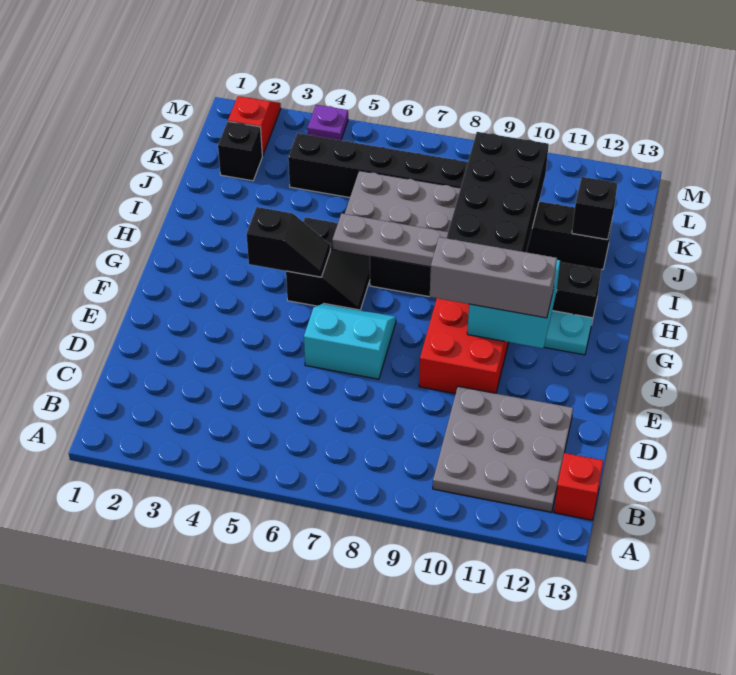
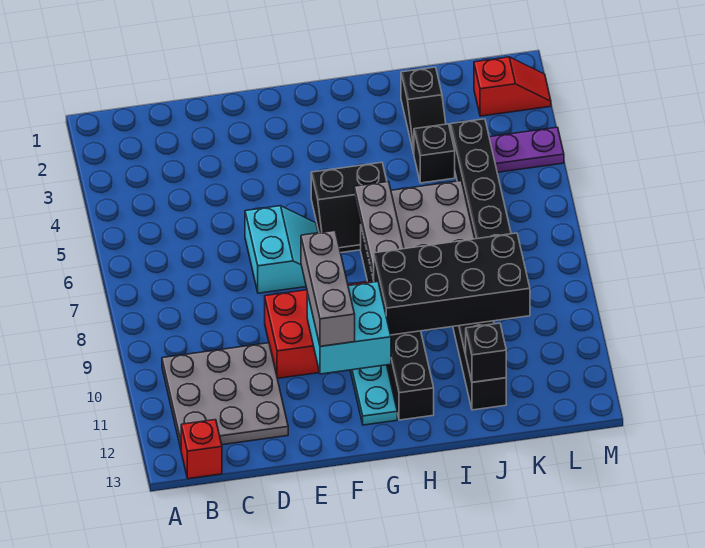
black 1x2 slope [247,207,330,277] -> black 1x2 slope moved to [401,67,446,153]
black 1x1 brick [218,121,262,181] -> black 1x1 brick moved to [414,124,455,183]
purple 1x1 plate [307,105,348,140] -> purple 1x2 plate [489,127,564,172]

